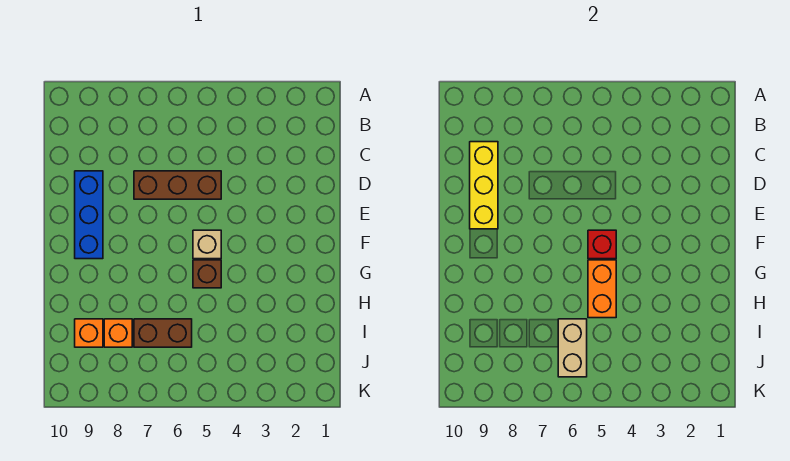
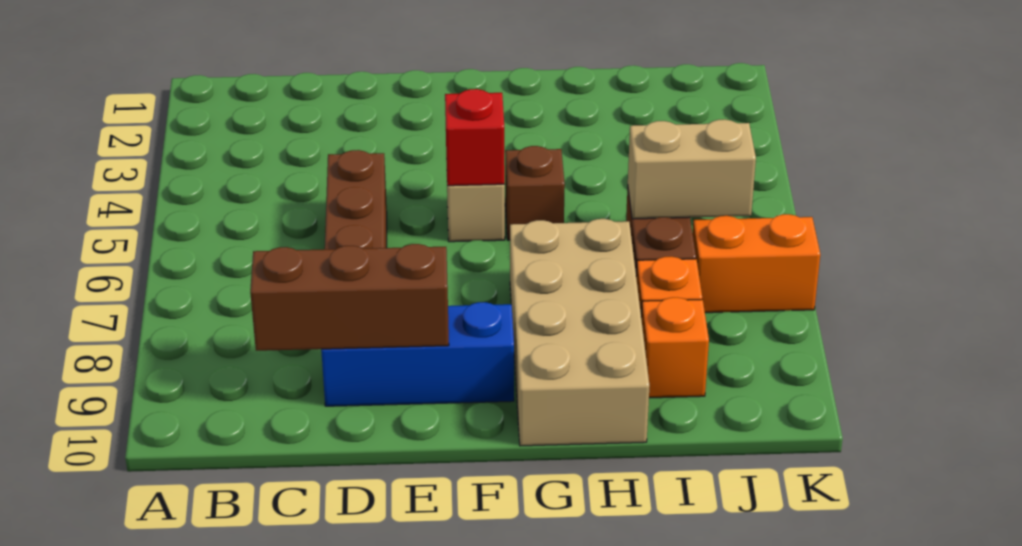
yellow 1x3 brick [470,142,498,229] -> brown 1x3 brick [250,244,449,351]
orange 1x2 brick [588,260,616,318] -> orange 1x2 brick moved to [693,214,820,313]
none -> tan 2x4 brick [510,219,650,446]

